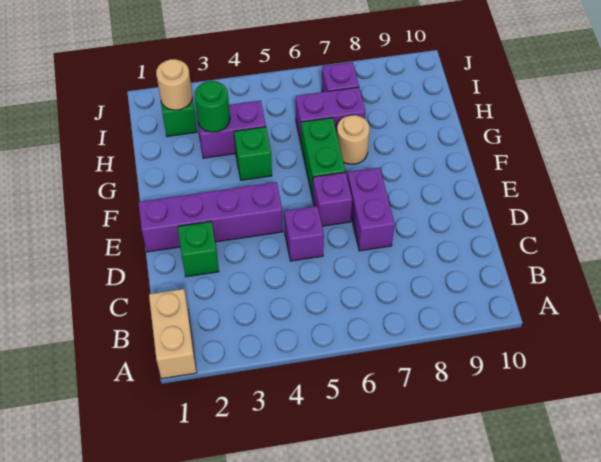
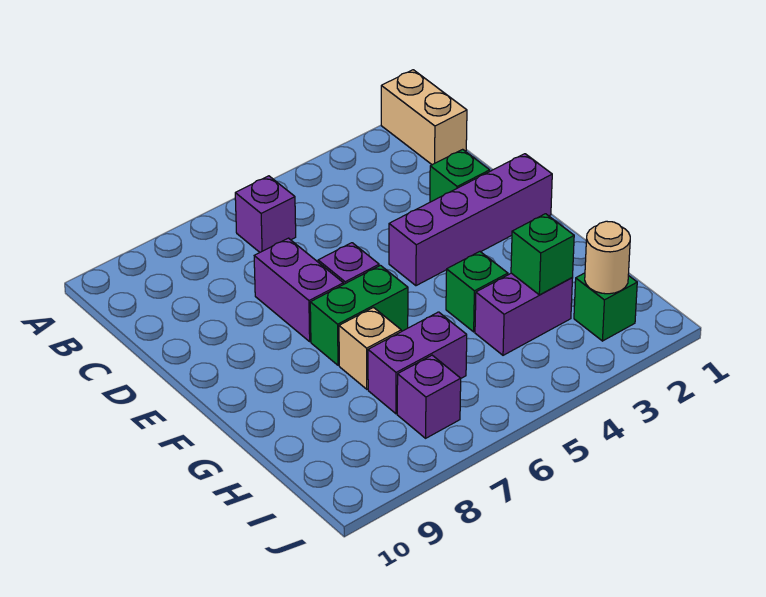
purple 1x1 brick [284,206,324,261] -> purple 1x1 brick moved to [235,176,296,252]
green 1x2 brick [301,118,346,198] -> green 1x2 brick turned to [310,265,408,365]
tan 1x1 round brick [337,115,370,164] -> tan 1x1 brick [339,307,401,389]
green 1x1 round brick [195,81,230,132] -> green 1x1 brick [511,214,574,295]

